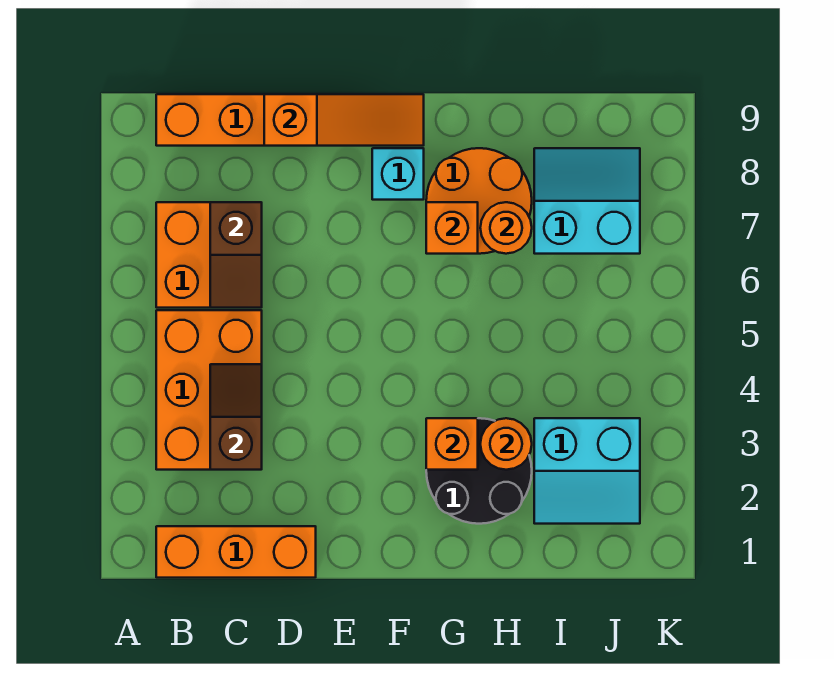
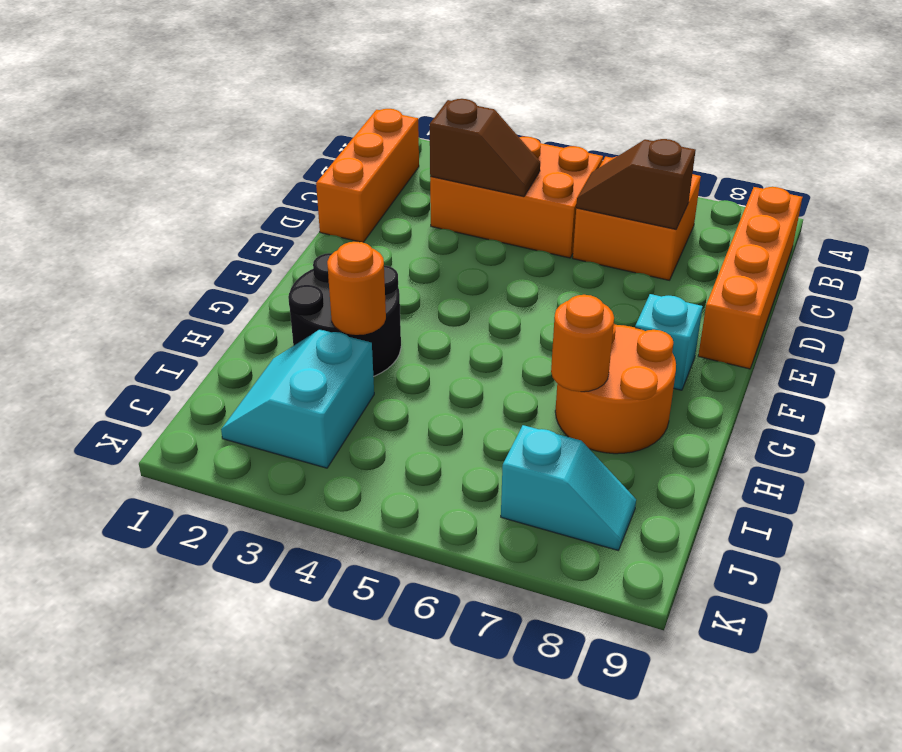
orange 1x3 slope [264,94,424,146] -> none
orange 1x1 brick [426,418,478,470] -> none
orange 1x1 brick [426,202,478,254] -> none
cyan 2x2 slope [534,148,640,254] -> cyan 1x2 slope [501,425,636,551]

